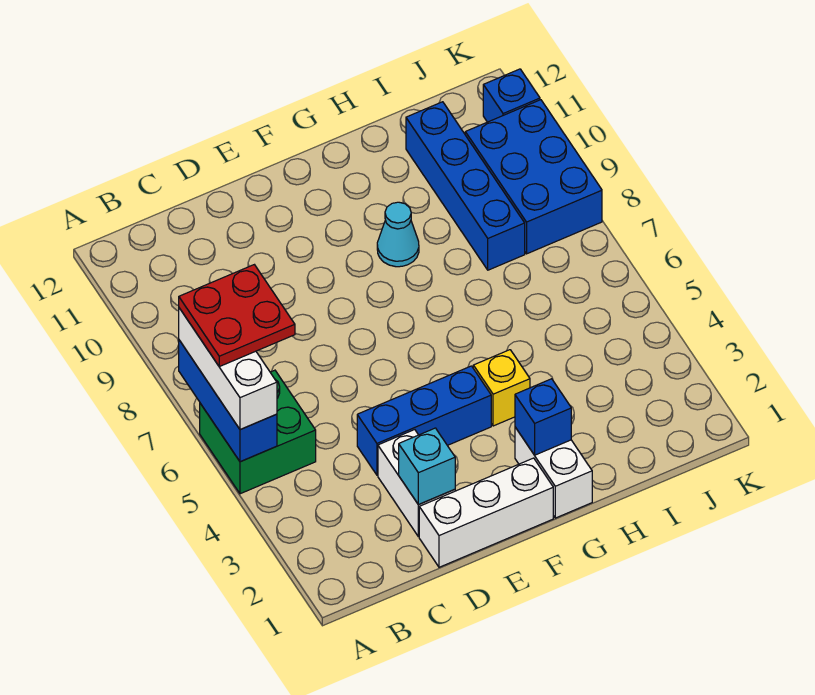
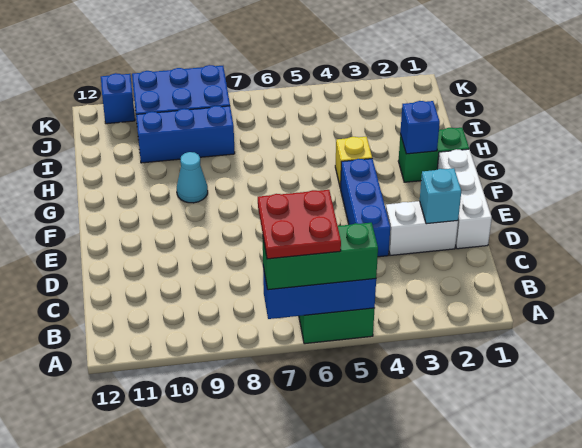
white 1x3 brick [179,308,277,430] -> green 1x3 brick [263,223,378,290]
white 1x2 brick [515,427,592,518] -> green 1x2 brick [398,128,469,182]
blue 1x4 brick [406,102,525,270] -> blue 1x3 brick [136,106,235,163]

